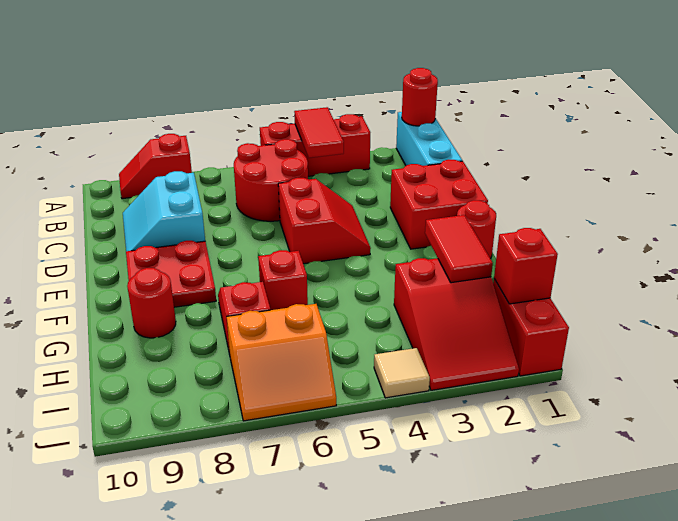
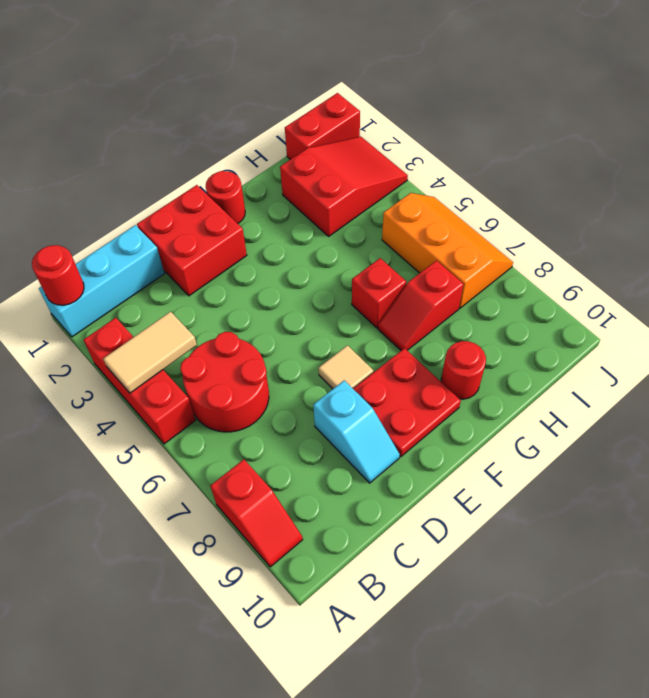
red 1x2 tile [294,107,344,158] -> tan 1x2 tile [103,312,197,393]
cyan 2x2 slope [123,171,205,251] -> cyan 1x2 slope [313,380,400,483]
red 2x2 slope [278,178,371,264] -> none
red 1x2 tile [425,215,493,283] -> none
red 1x1 brick [494,228,558,304] -> none
orange 2x2 slope [227,304,336,421] -> orange 2x3 slope [382,193,513,308]
tan 1x1 tile [374,348,430,398] -> tan 1x1 tile moved to [319,345,373,389]

